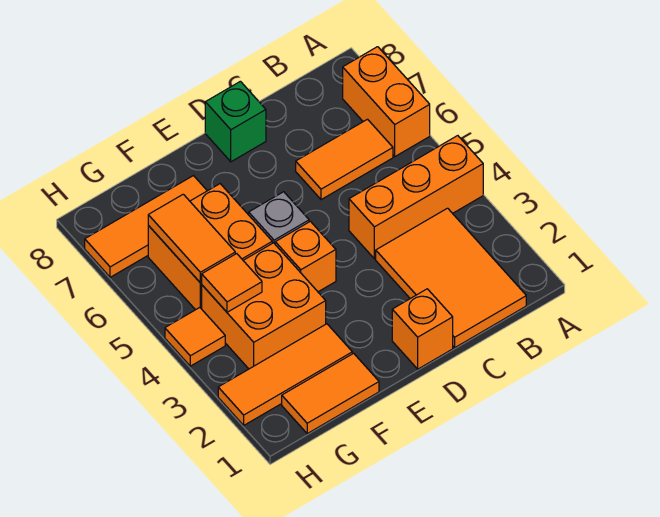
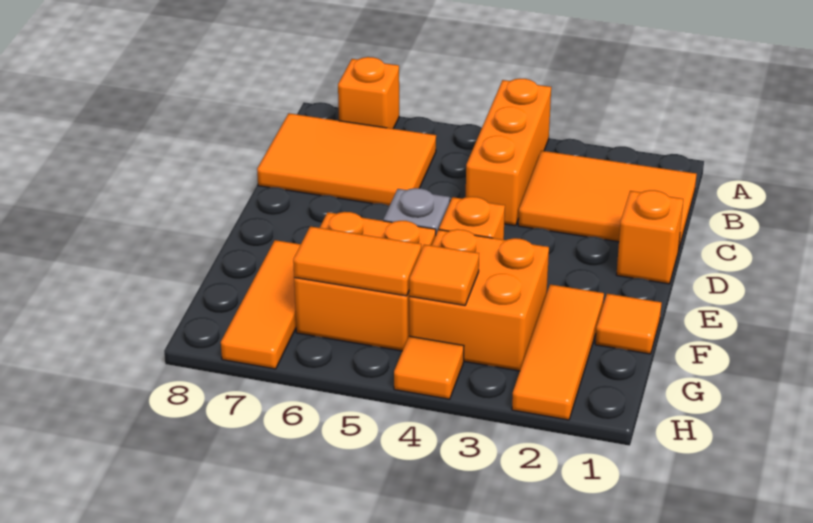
orange 1x2 brick [343,47,430,156] -> orange 1x1 brick [338,57,399,129]
orange 1x2 tile [296,119,393,200] -> orange 2x3 tile [257,113,436,206]
green 1x1 brick [205,81,266,162] -> none
orange 1x2 tile [282,353,379,434] -> orange 1x1 tile [595,294,662,354]

